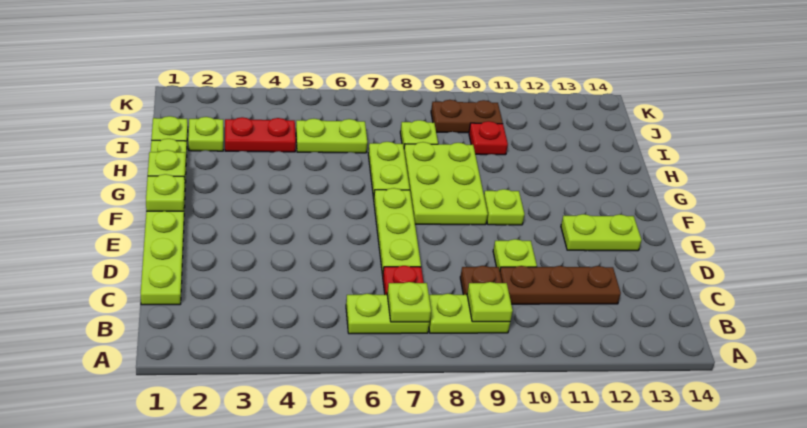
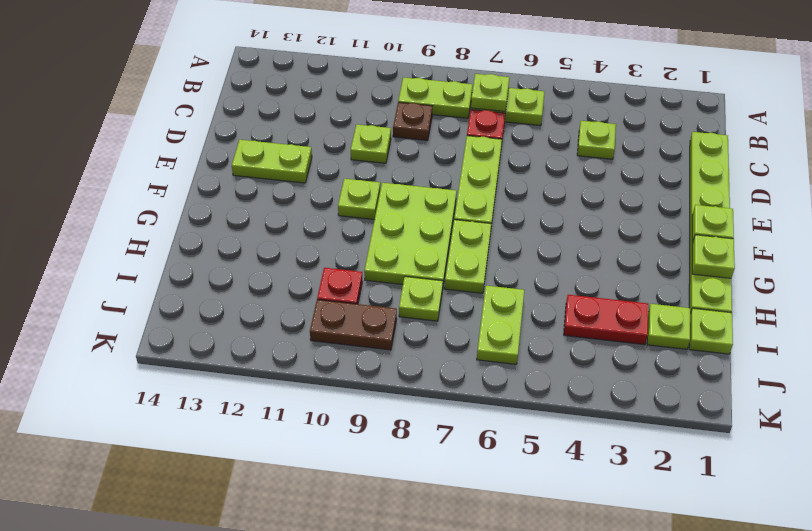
lime 1x1 plate [467,282,513,322] -> lime 1x1 plate moved to [577,121,616,159]
brown 1x3 plate [500,266,621,304] -> none
lime 1x2 plate [296,119,367,153] -> lime 1x2 plate turned to [477,286,524,364]

